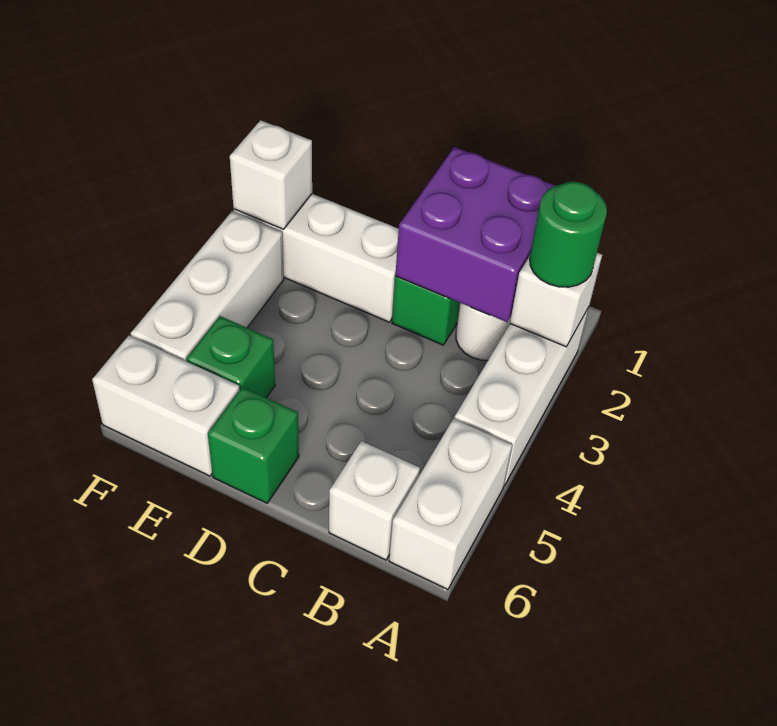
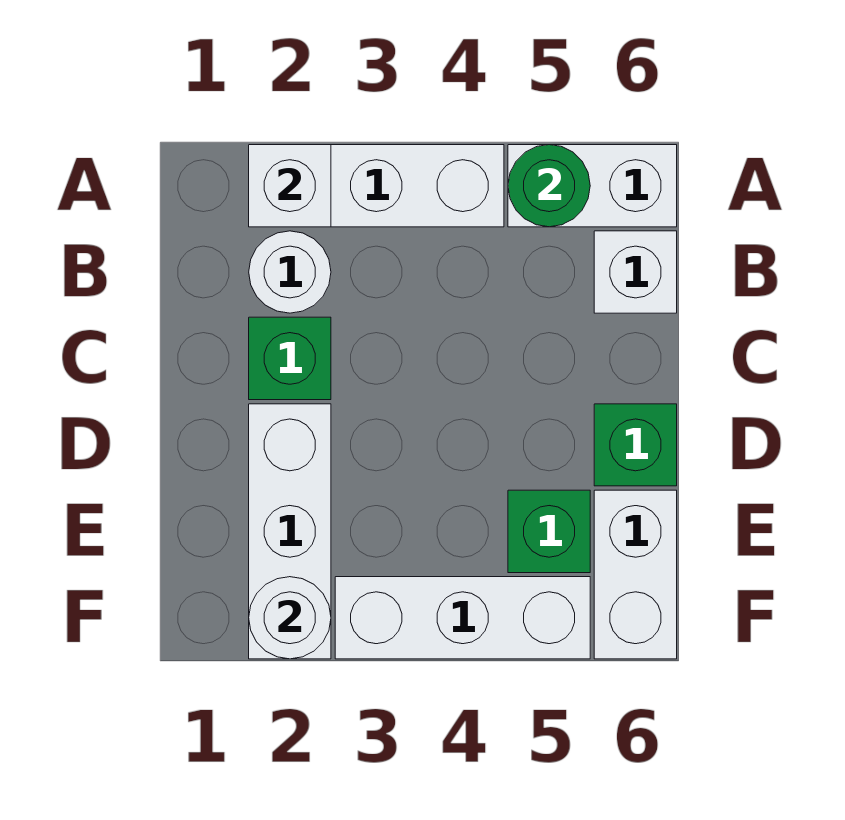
green 1x1 round brick [530,182,607,287] -> green 1x1 round brick moved to [508,145,590,227]
purple 2x2 brick [395,147,555,322] -> none
white 1x1 brick [230,120,312,229] -> white 1x1 round brick [249,577,331,659]

